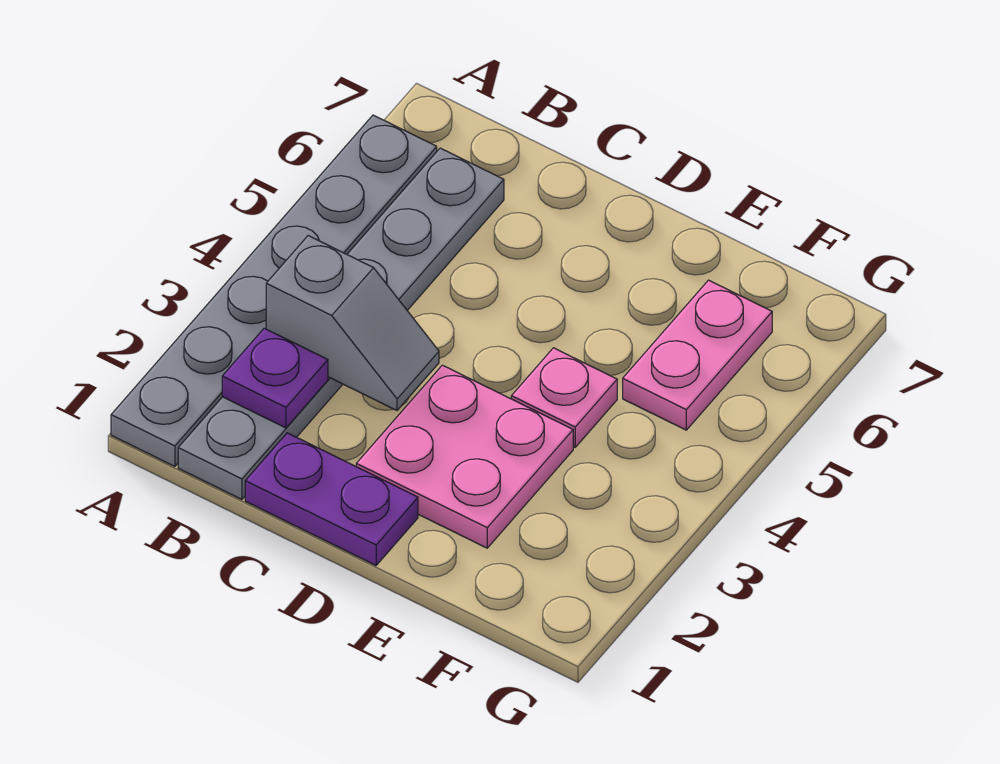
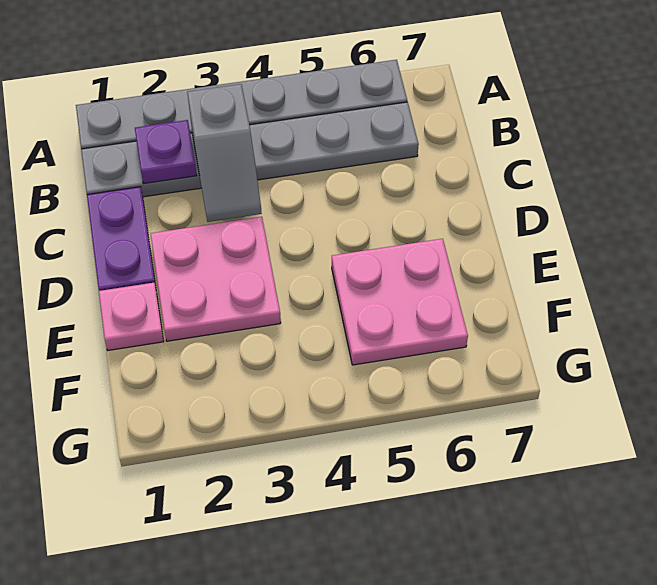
pink 1x1 plate [511,348,617,447] -> pink 1x1 plate moved to [99,282,164,350]
pink 1x2 plate [623,280,772,430] -> pink 2x2 plate [332,239,468,365]

